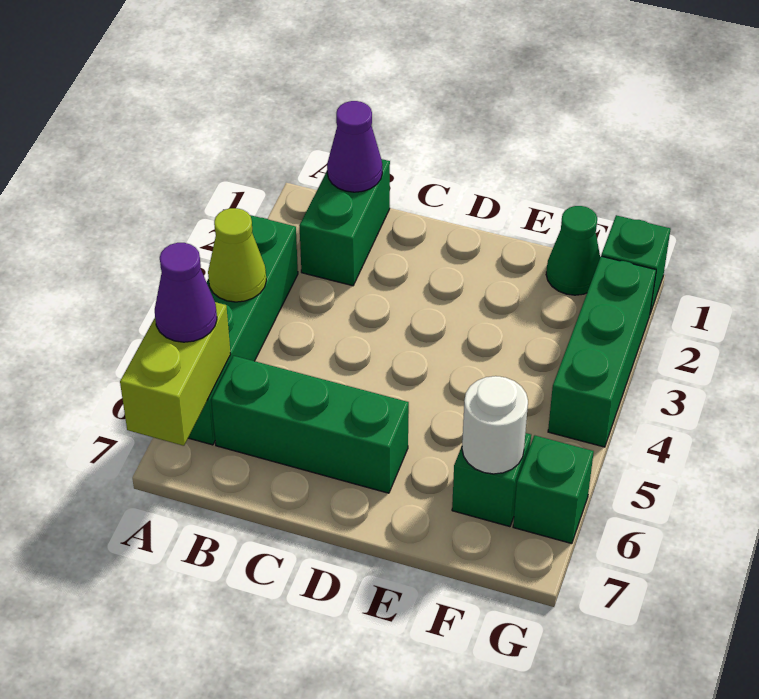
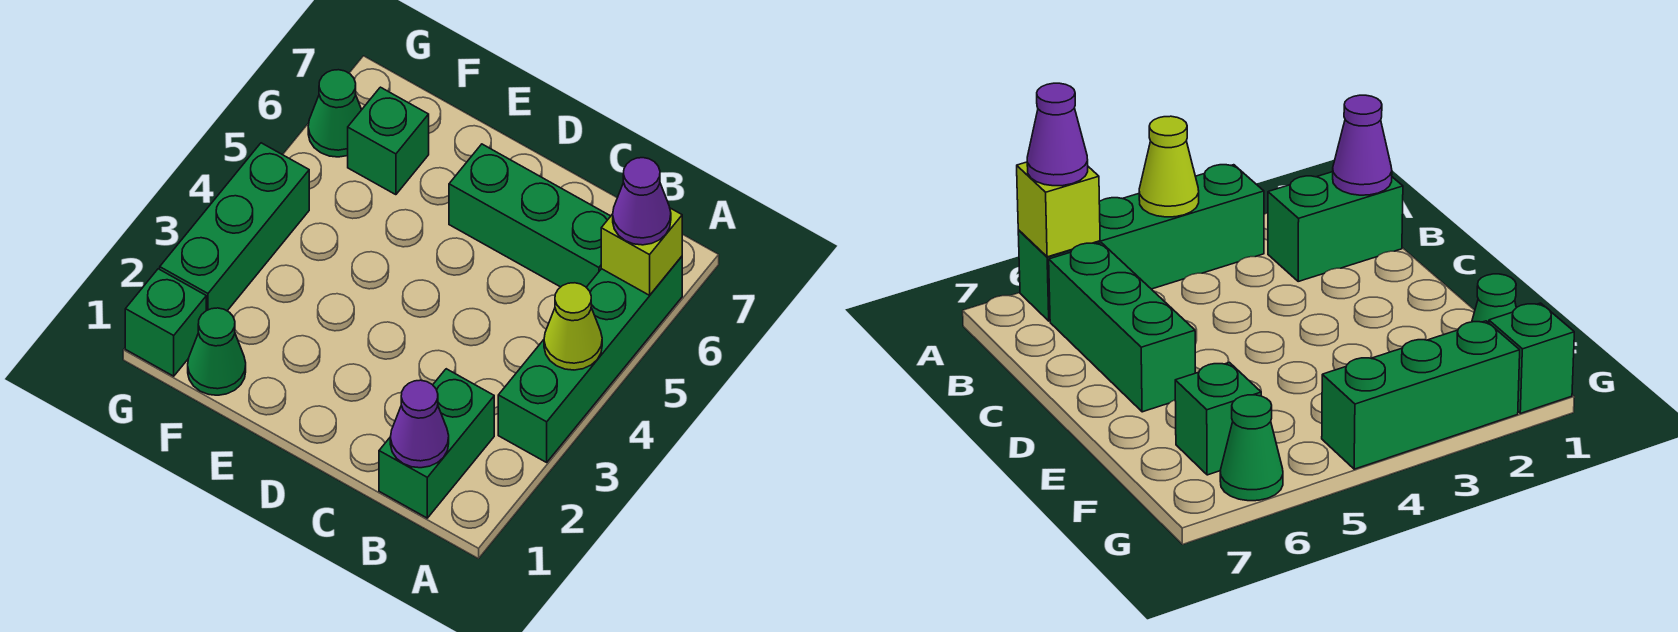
lime 1x2 brick [120,302,231,446] -> lime 1x1 brick [601,208,682,295]
white 1x1 round brick [462,376,528,474] -> none
green 1x1 brick [513,435,594,544] -> green 1x1 cone [308,70,361,157]

